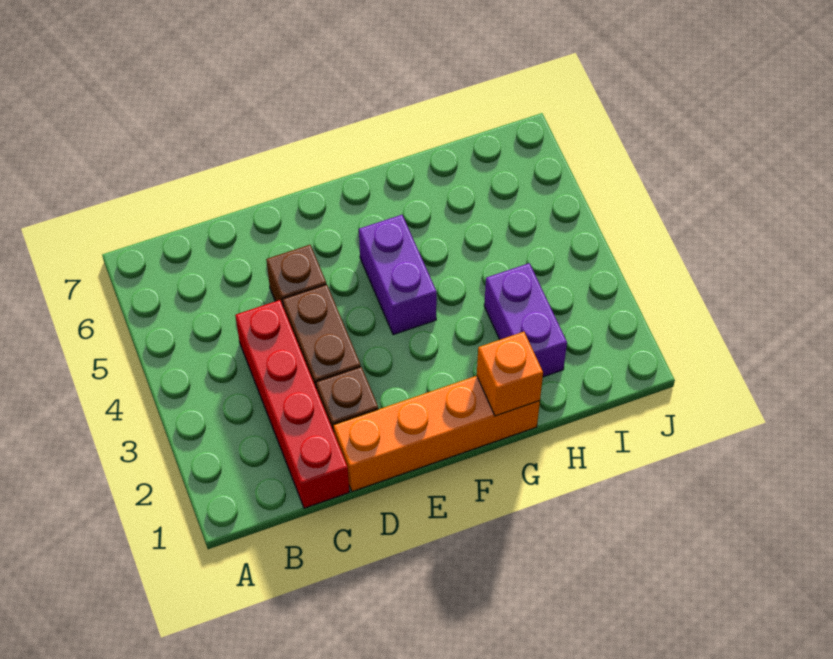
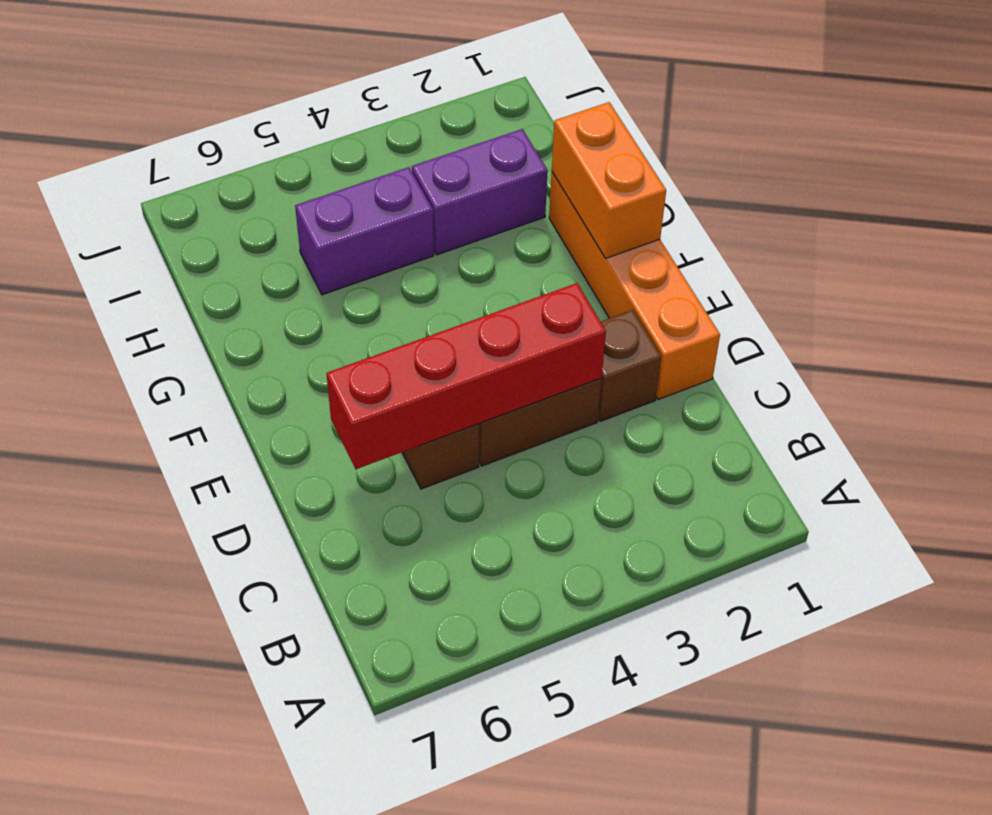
red 1x4 brick [235,300,349,508] -> red 1x4 brick moved to [327,283,606,469]
purple 1x2 brick [359,215,437,335] -> purple 1x2 brick moved to [295,167,434,295]
orange 1x1 brick [477,332,543,416] -> orange 1x2 brick [552,102,666,258]

